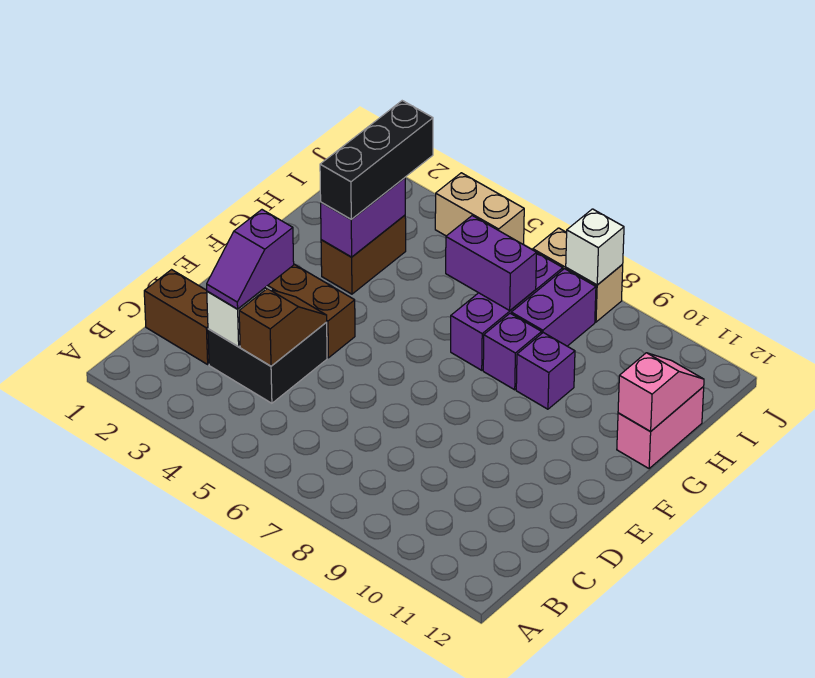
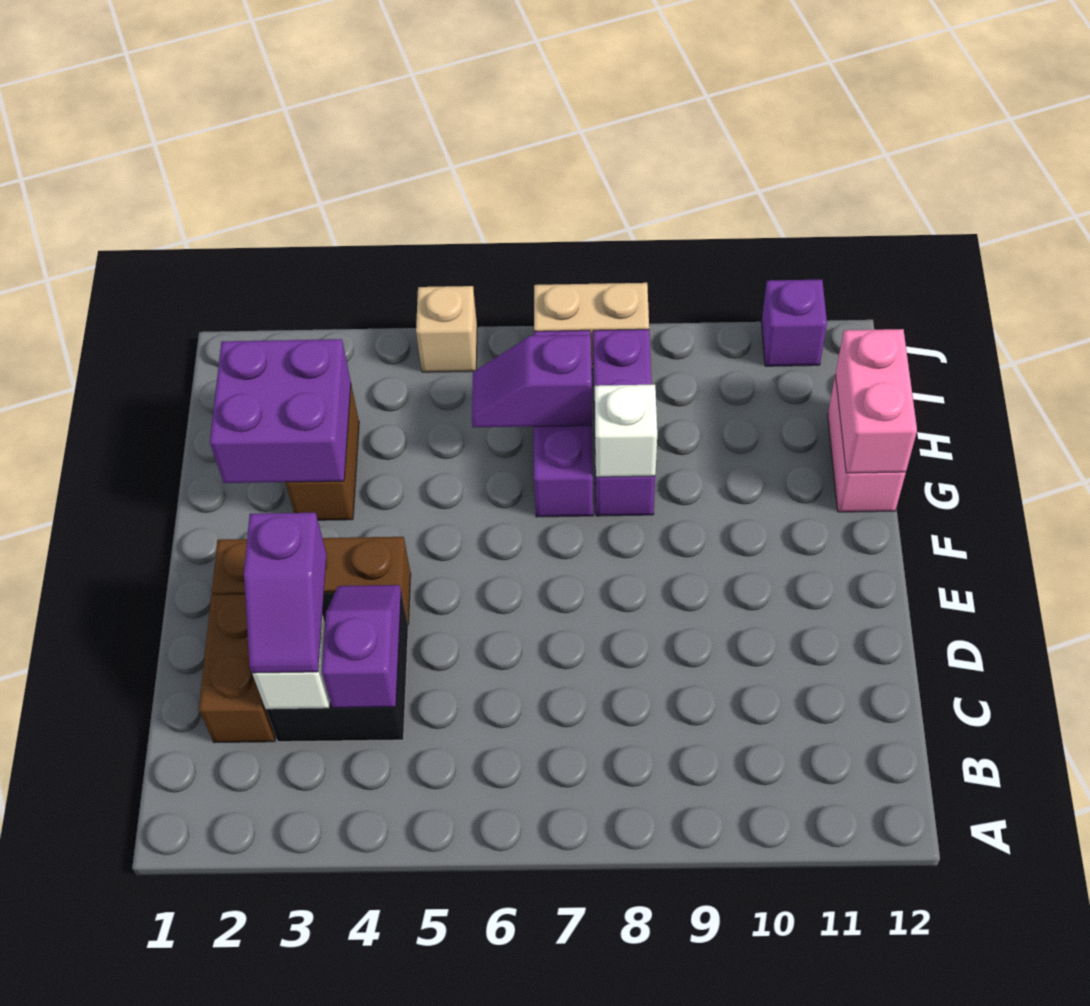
brown 1x2 brick [144,270,209,364] -> brown 1x2 brick turned to [199,595,275,743]
brown 1x2 slope [239,289,327,366] -> purple 1x2 slope [322,585,401,708]
purple 1x2 brick [321,178,405,257] -> purple 2x2 brick [210,339,351,483]
black 1x3 brick [320,101,433,219] -> none
purple 1x1 brick [516,333,575,409] -> purple 1x1 brick moved to [761,280,827,366]
pink 1x2 slope [618,353,704,432] -> pink 1x2 brick [836,329,917,473]
purple 1x2 brick [446,216,537,310] -> purple 1x2 slope [472,335,592,427]
tan 1x2 brick [435,173,524,245] -> tan 1x1 brick [416,286,477,372]
white 1x1 brick [566,209,624,285] -> white 1x1 brick moved to [595,385,657,477]

